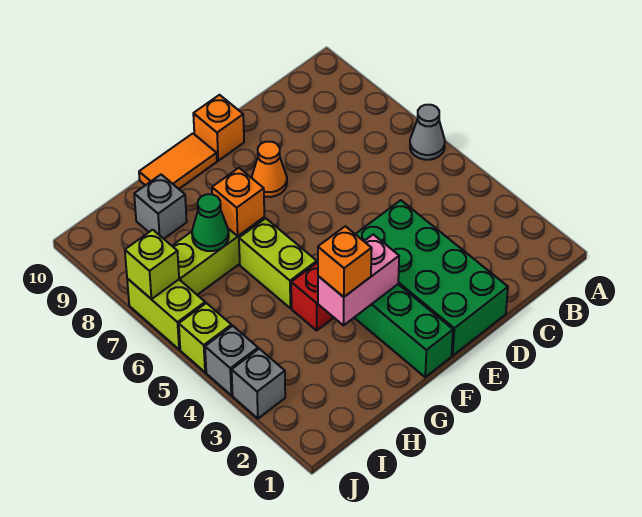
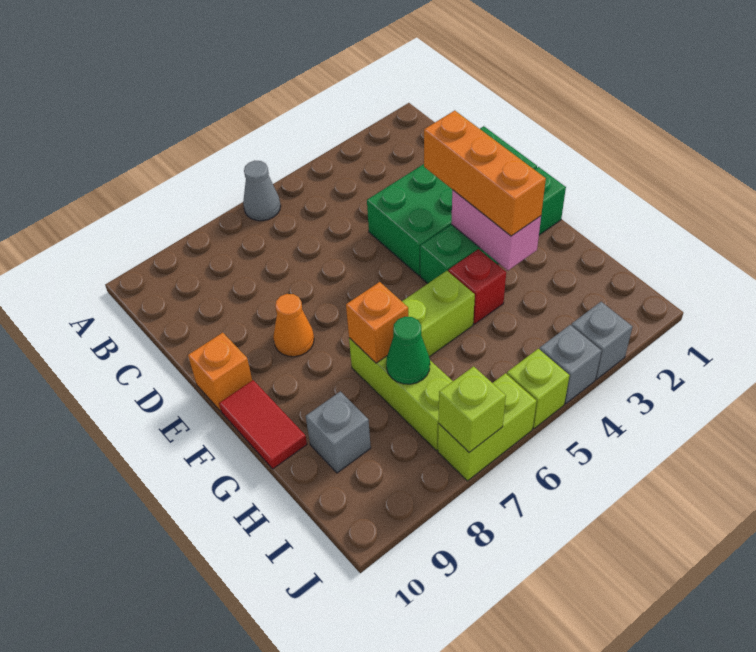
orange 1x2 tile [139,134,217,189] -> red 1x2 tile [219,380,307,469]
orange 1x1 brick [318,226,372,297] -> orange 1x3 brick [424,111,546,236]

